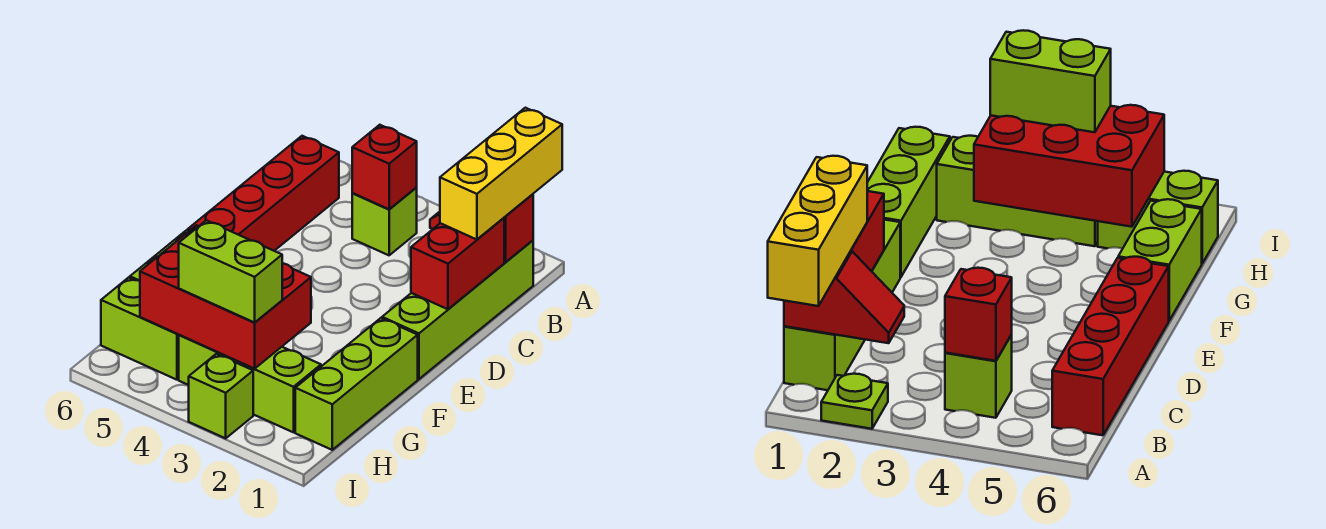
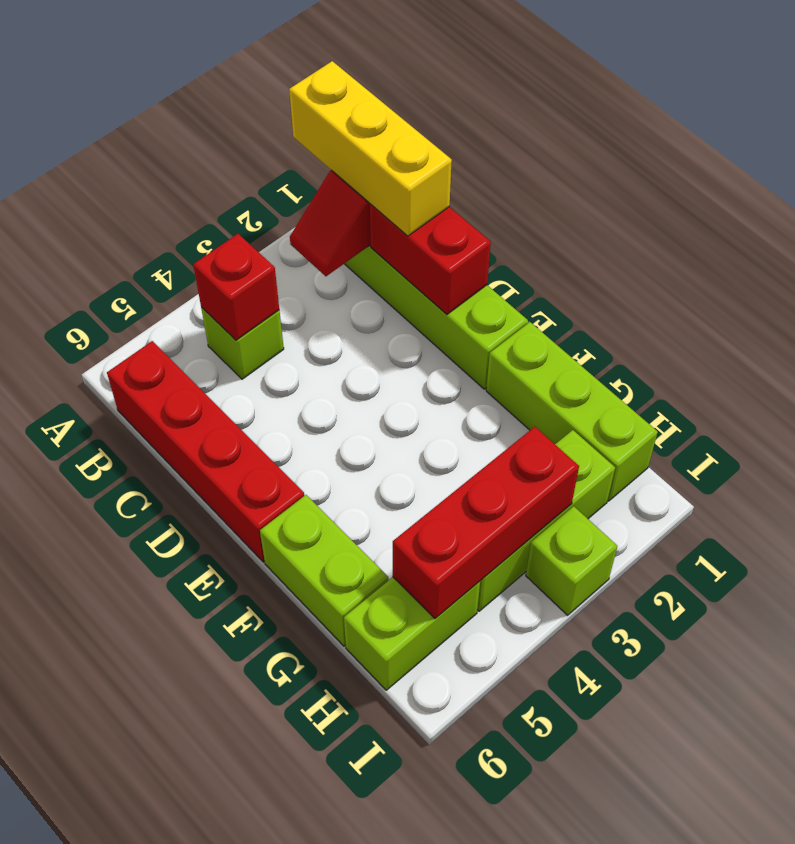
lime 1x1 plate [821,373,888,429] -> none
red 2x3 brick [140,225,311,369] -> red 1x3 brick [393,427,579,618]
lime 1x2 brick [179,220,282,323] -> none

